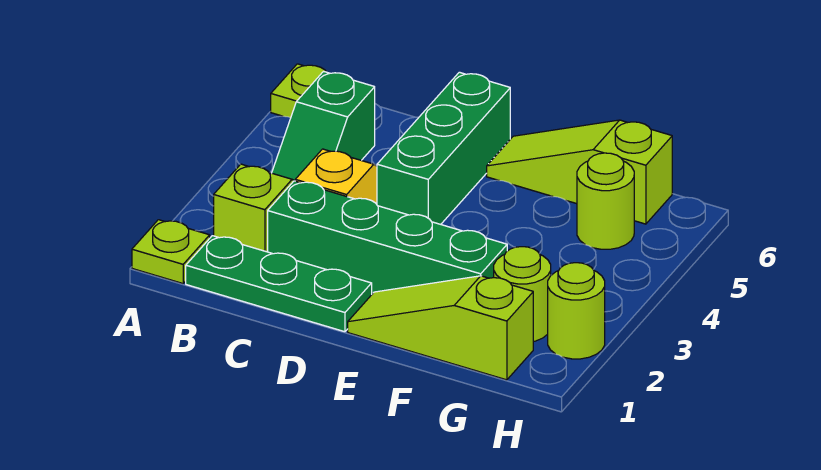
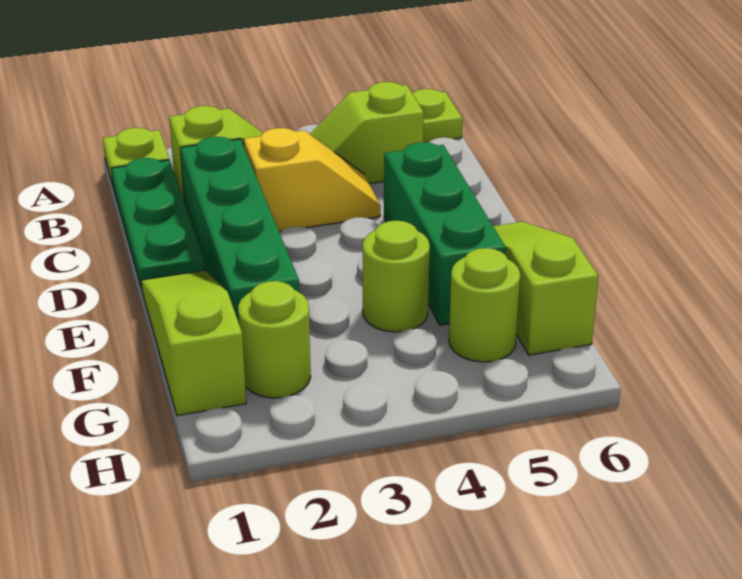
green 1x2 slope [272,71,375,181] -> lime 1x2 slope [310,82,424,184]
green 1x3 brick [377,72,510,224] -> green 1x3 brick turned to [384,142,506,325]
lime 1x1 round brick [548,263,605,359] -> lime 1x1 round brick moved to [363,221,430,332]

